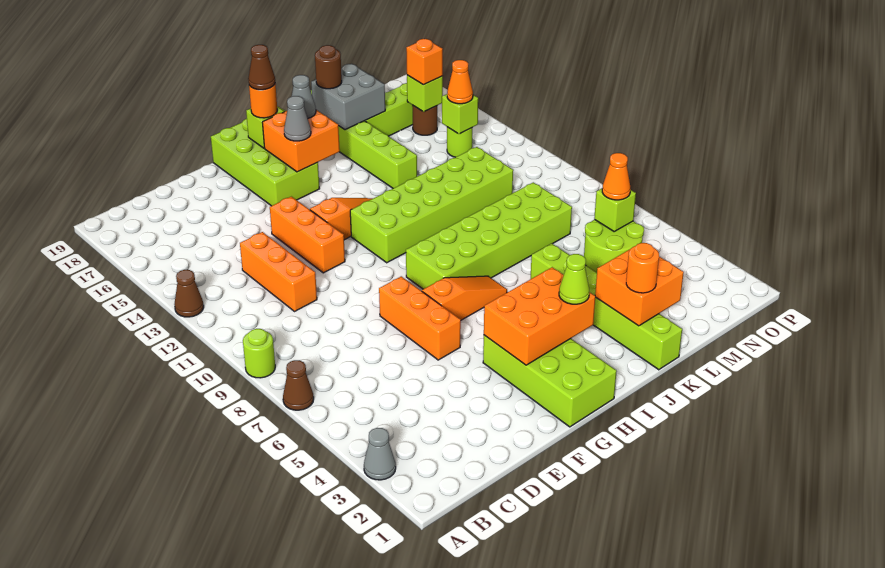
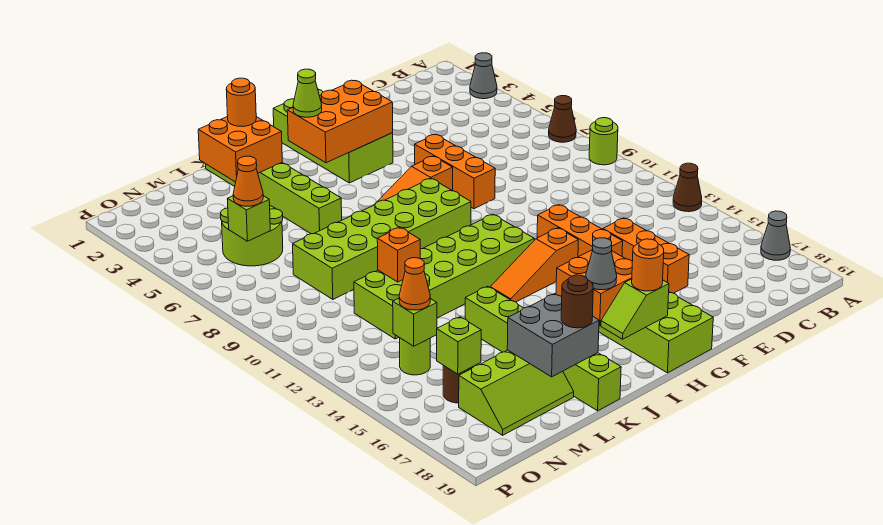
orange 1x3 brick [240,232,317,312] -> orange 1x3 brick moved to [603,218,689,293]
grey 1x1 cone [284,96,311,141] -> grey 1x1 cone moved to [761,211,790,260]
brown 1x1 cone [248,45,275,90] -> none
orange 1x1 brick [406,39,443,85] -> orange 1x1 brick moved to [377,227,420,282]

